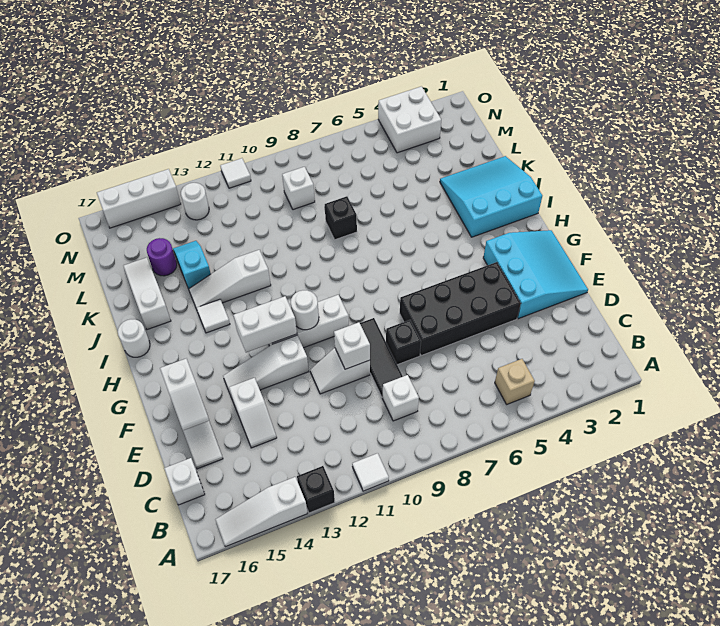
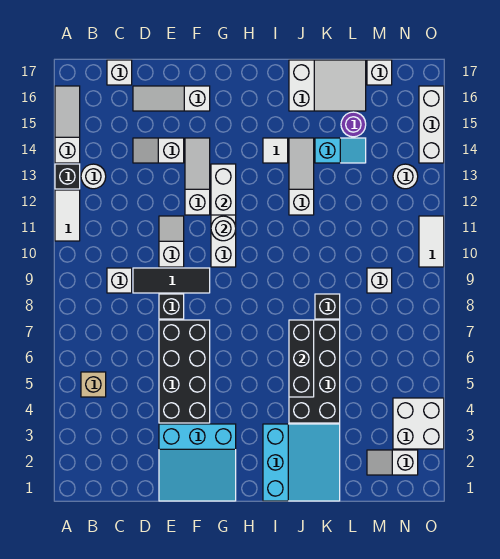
white 1x1 tile [352,453,389,491] -> white 1x2 tile [55,190,80,241]
white 1x1 brick [334,322,370,369] -> white 1x1 brick moved to [367,60,392,85]
white 1x2 slope [160,359,209,430] -> white 1x2 slope moved to [367,450,418,475]
white 1x1 round brick [118,319,150,357] -> white 1x1 round brick moved to [81,164,106,189]
none -> black 2x4 brick [289,320,340,423]
none -> black 1x3 brick [289,320,314,397]
white 1x3 slope [124,257,171,330] -> white 2x3 slope [289,60,366,111]
white 1x1 tile [220,158,251,188] -> white 1x2 tile [419,216,444,267]

